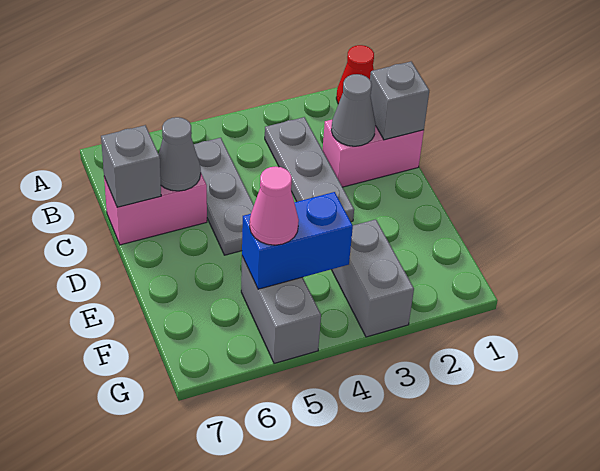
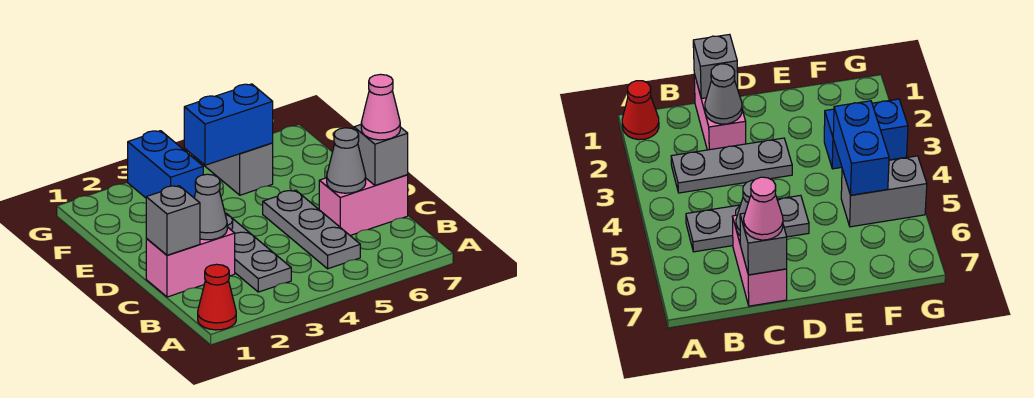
grey 1x2 brick [331,219,414,337] -> blue 1x2 brick [128,131,203,198]
pink 1x1 cone [250,166,299,245] -> pink 1x1 cone moved to [361,74,400,140]

